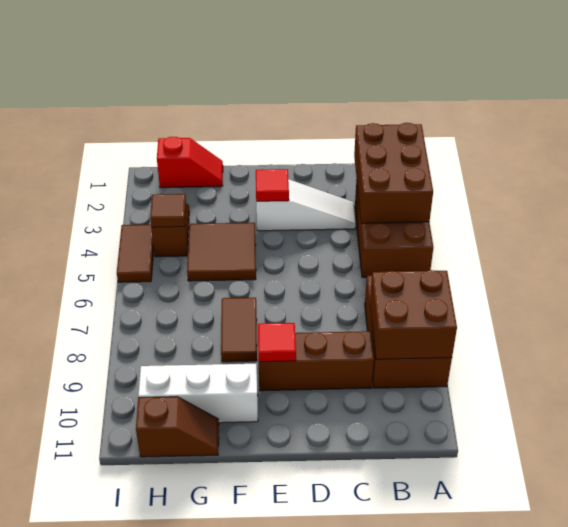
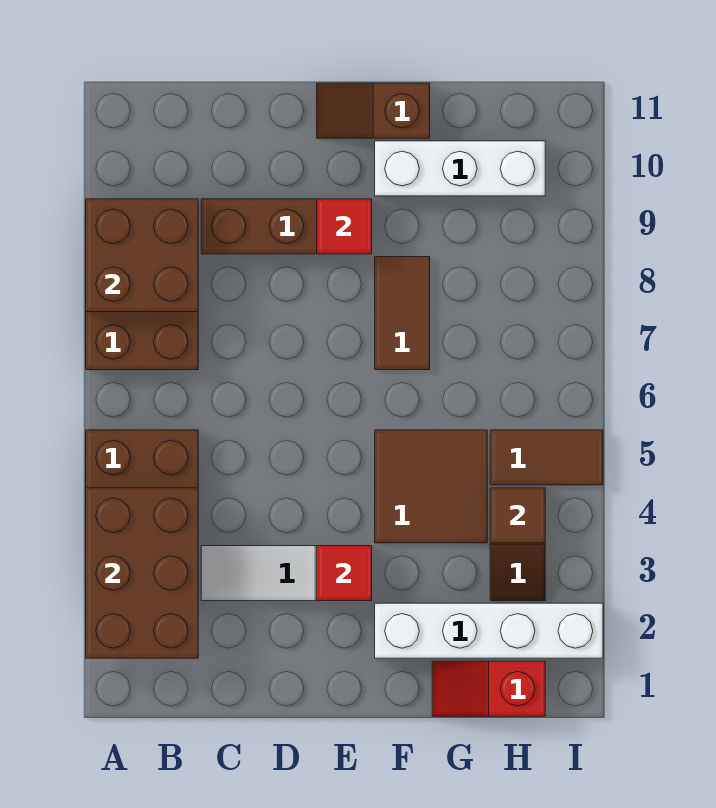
none -> white 1x4 brick [375,603,603,658]
brown 1x2 slope [136,397,219,457] -> brown 1x2 slope moved to [317,83,430,138]
brown 1x2 tile [117,225,154,282] -> brown 1x2 tile turned to [490,430,603,485]

